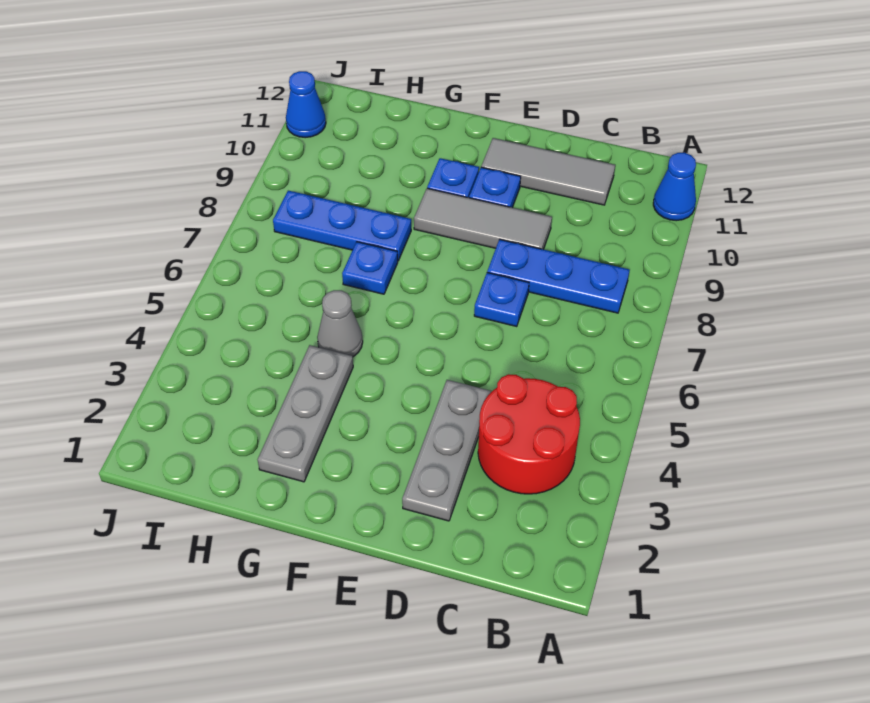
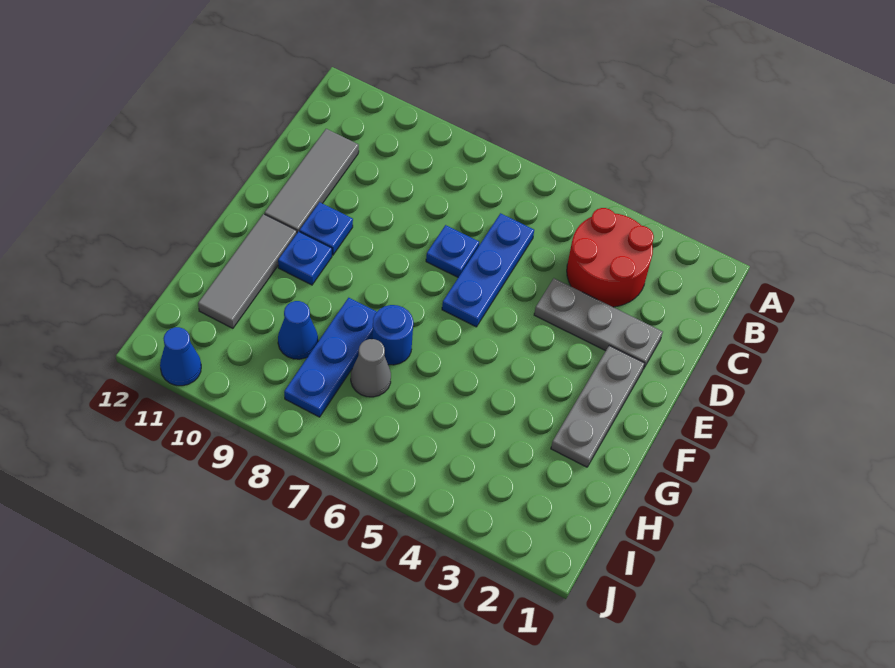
blue 1x1 cone [653,153,696,221] -> blue 1x1 cone moved to [278,301,318,359]
blue 1x3 plate [487,239,630,313] -> blue 1x3 plate moved to [442,213,534,327]
grey 1x3 tile [414,188,552,249] -> grey 1x3 tile moved to [198,214,297,328]
grey 1x3 plate [258,345,353,482] -> grey 1x3 plate turned to [551,346,645,467]
grey 1x1 cone [317,290,363,357] -> grey 1x1 cone moved to [351,339,391,397]
blue 1x1 plate [342,242,398,294] -> blue 1x1 round brick [372,305,413,365]

